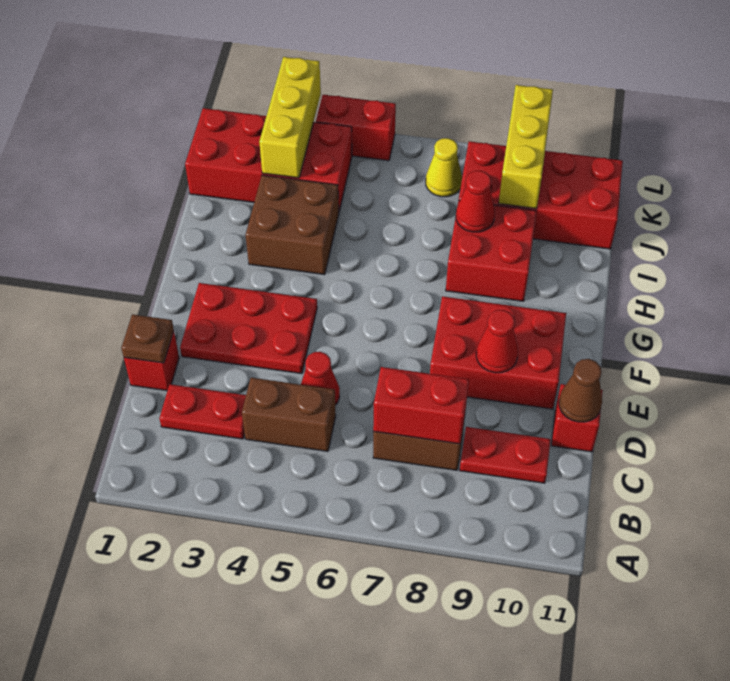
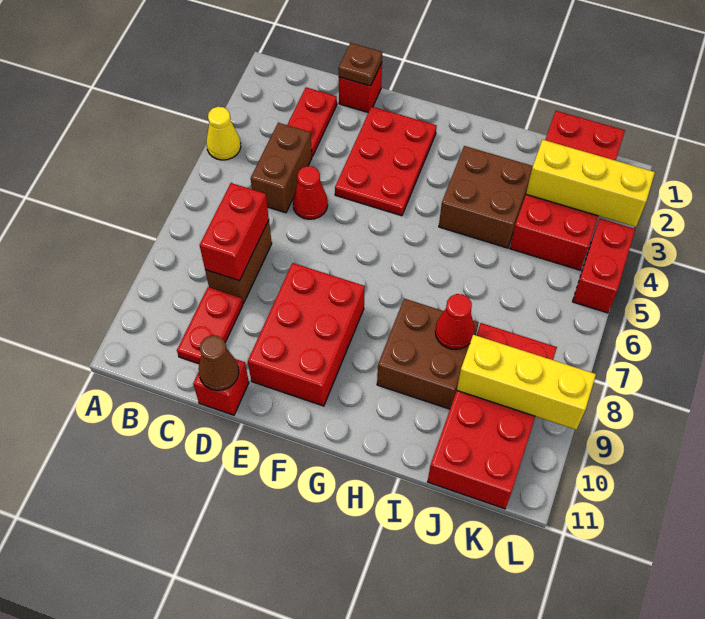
red 1x1 cone [476,310,518,373] -> none
red 2x2 brick [446,200,536,301] -> brown 2x2 brick [377,299,479,409]
yellow 1x1 cone [426,138,462,197] -> yellow 1x1 cone moved to [206,107,241,160]

